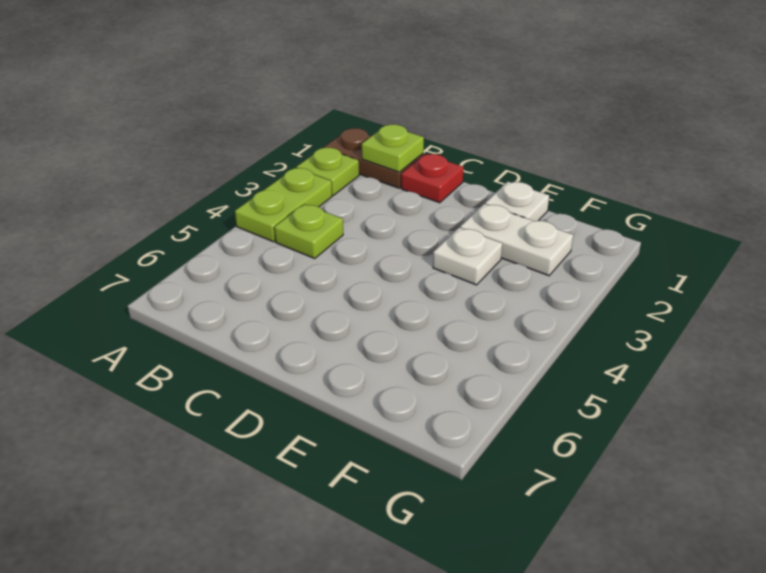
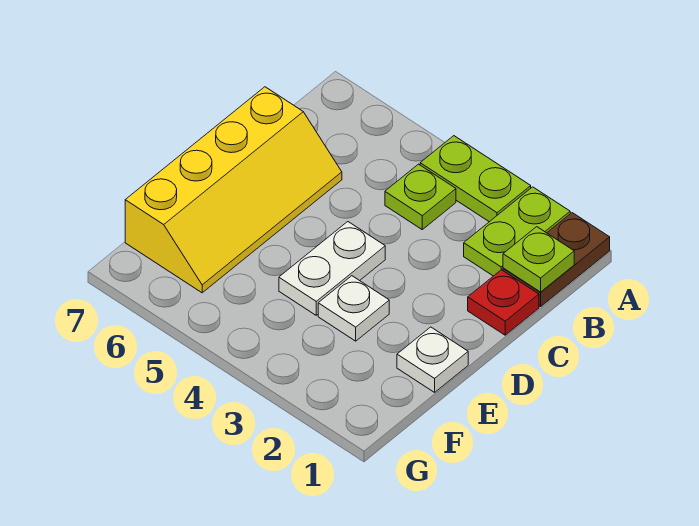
lime 1x1 plate [296,148,359,195] -> lime 1x2 plate [464,187,570,276]
none -> yellow 2x4 slope [125,87,342,293]
white 1x2 plate [460,204,573,276] -> white 1x2 plate moved to [279,222,385,315]

